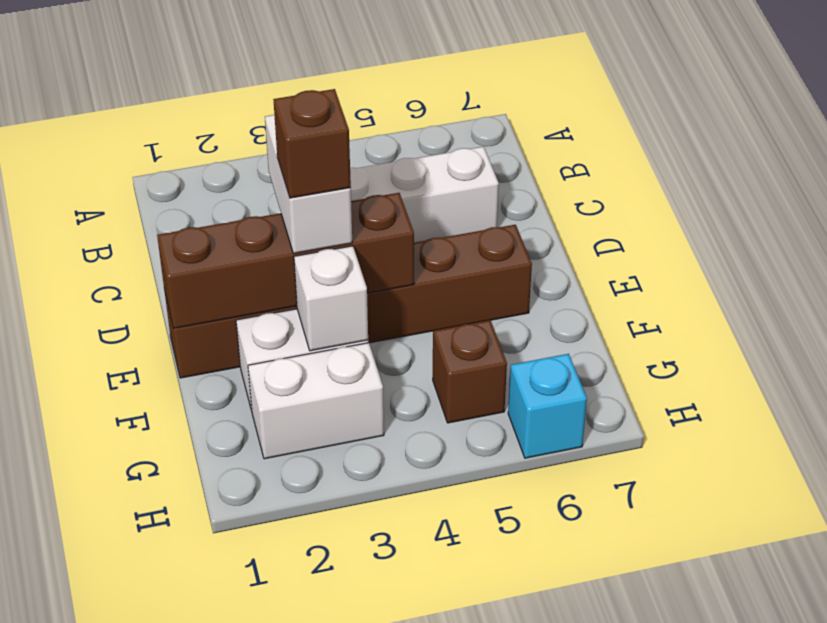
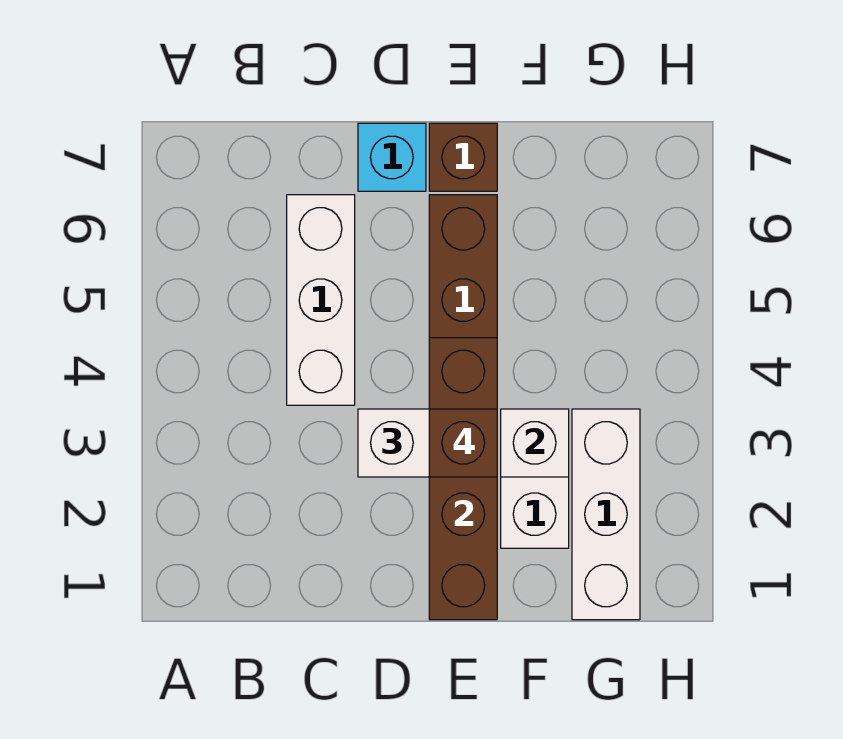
white 1x2 brick [248,343,384,459] -> white 1x3 brick [572,409,640,620]
brown 1x1 brick [433,320,507,423] -> brown 1x1 brick moved to [429,123,497,191]
cyan 1x1 brick [508,354,587,458] -> cyan 1x1 brick moved to [358,123,426,191]

